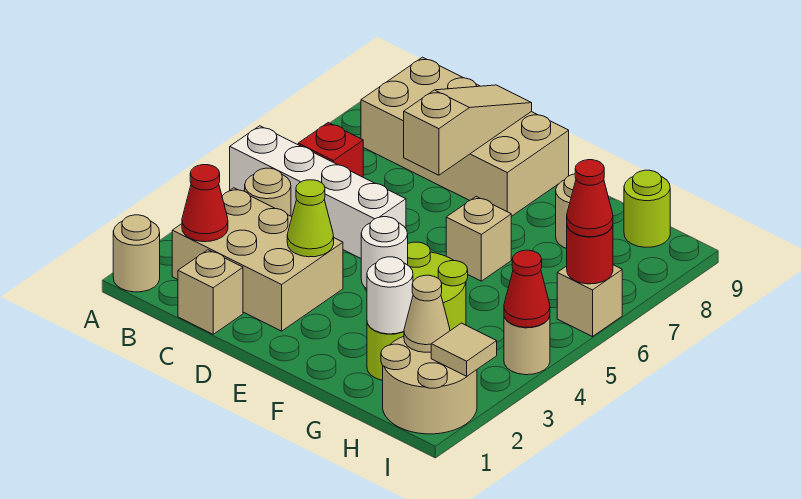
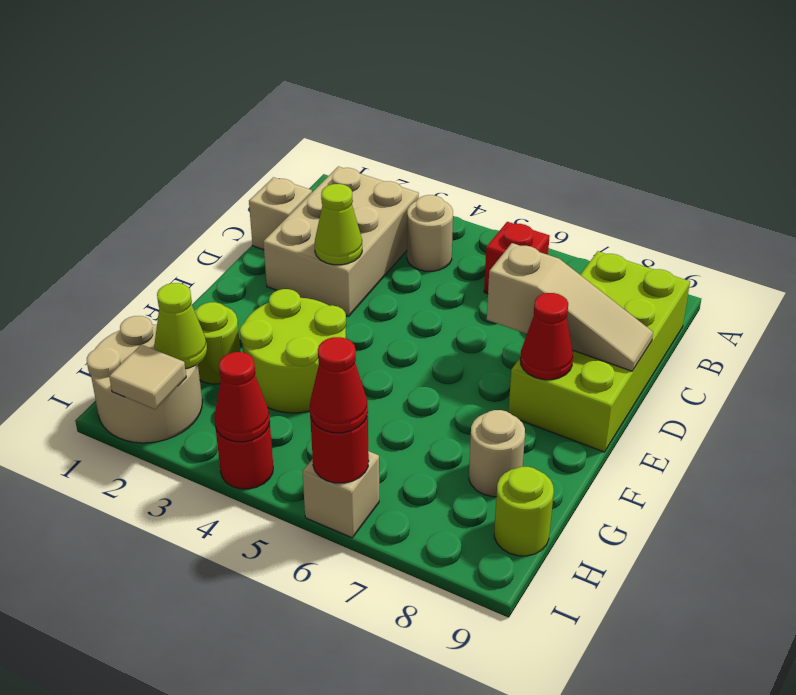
tan 1x1 round brick [113,215,160,292] -> none
white 1x4 brick [230,126,406,258] -> none
red 1x1 cone [182,165,228,242] -> red 1x1 cone moved to [520,293,573,380]
tan 2x4 brick [361,57,569,216] -> lime 2x4 brick [508,251,690,452]
white 1x1 round brick [361,217,408,289] -> none
tan 1x1 brick [446,197,511,281] -> none
white 1x1 round brick [367,257,413,334] -> none
tan 1x1 cone [404,275,450,352] -> lime 1x1 cone [154,283,207,369]
tan 1x1 round brick [504,316,550,375] -> red 1x1 round brick [216,422,273,489]

